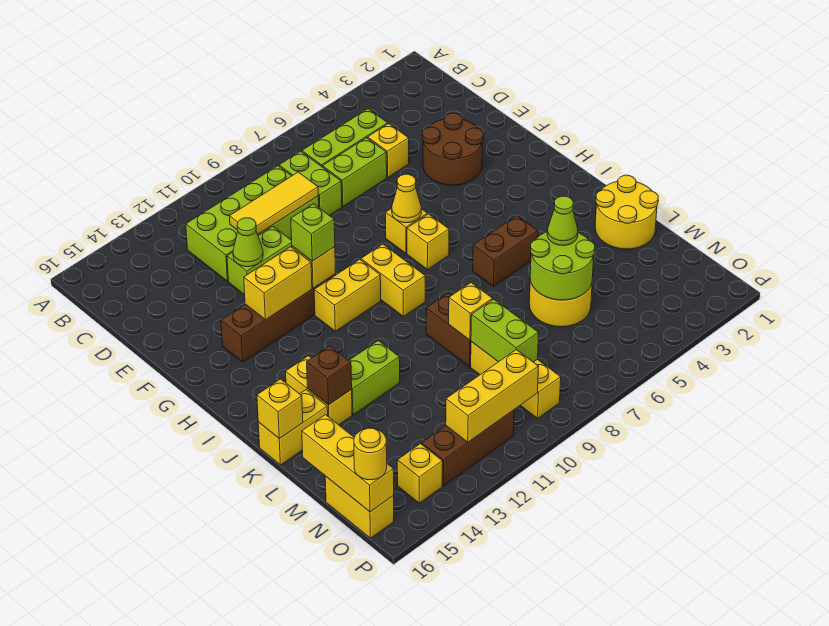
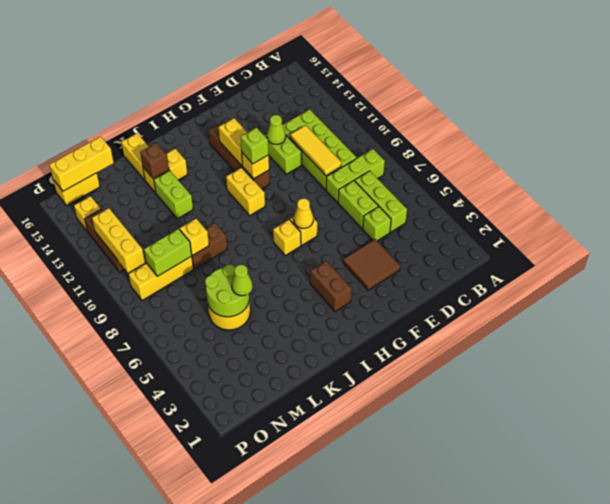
lime 1x2 brick [279,151,342,215] -> lime 1x3 brick [326,149,385,203]
yellow 1x1 brick [368,124,409,177] -> lime 1x1 brick [363,207,391,241]
brown 2x2 round brick [422,113,483,185] -> brown 2x2 tile [343,239,400,290]
yellow 1x2 brick [361,244,425,317] -> none
brown 1x2 brick [473,216,538,286] -> brown 1x2 brick moved to [310,261,352,312]
yellow 2x2 round brick [595,175,658,249] -> none
yellow 1x1 brick [257,379,303,439] -> none
yellow 1x1 round brick [354,428,387,480] -> none

